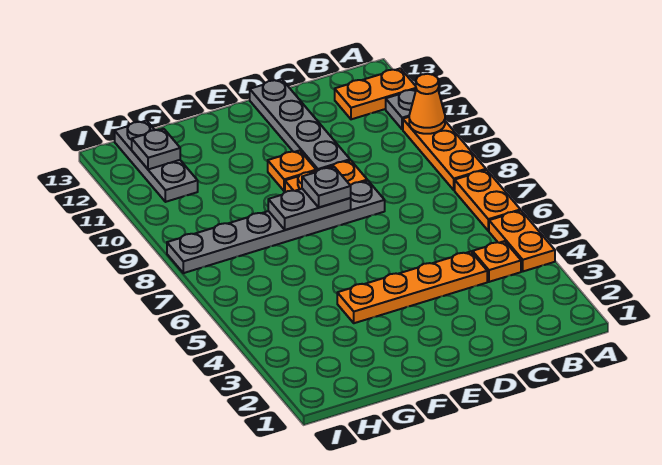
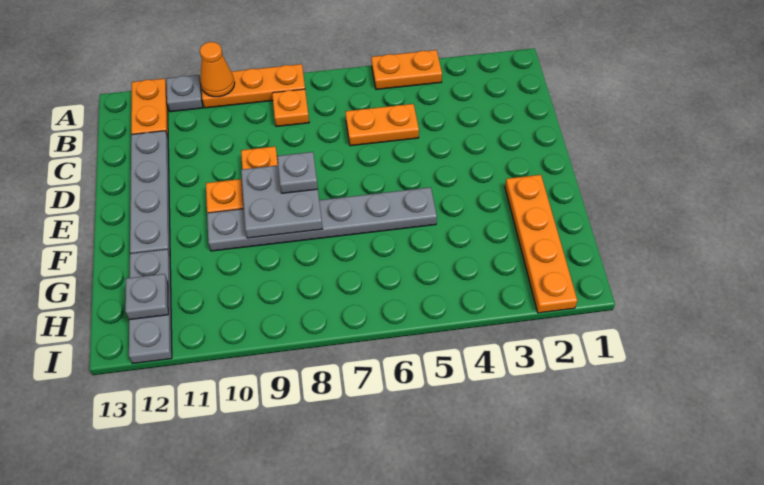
orange 1x2 plate [455,170,520,231] -> orange 1x2 plate moved to [345,104,419,146]
orange 1x1 plate [473,241,521,282] -> orange 1x1 plate moved to [272,89,309,127]
orange 1x4 plate [337,252,487,323] -> orange 1x4 plate moved to [505,175,577,313]
grey 1x6 plate [167,181,385,273] -> grey 1x6 plate turned to [207,187,437,251]
grey 1x4 plate [250,79,350,171] -> grey 1x4 plate turned to [130,131,170,255]
grey 1x2 plate [268,189,351,230] -> grey 2x2 plate [241,165,323,238]
grey 1x3 plate [115,121,198,202] -> grey 1x3 plate turned to [129,249,172,363]

